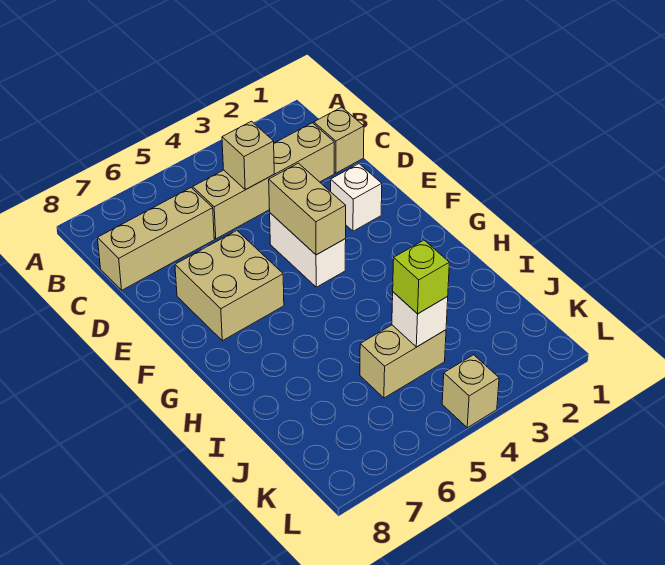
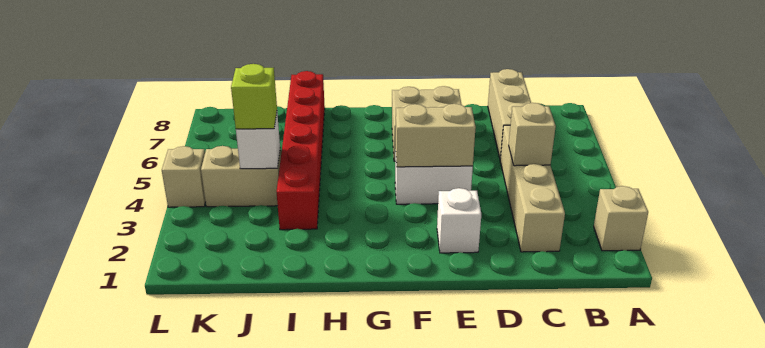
tan 1x1 brick [314,107,364,173] -> tan 1x1 brick moved to [594,186,648,251]
none -> red 1x6 brick [277,71,325,230]
tan 1x2 brick [360,325,446,398] -> tan 1x2 brick turned to [201,146,281,207]

